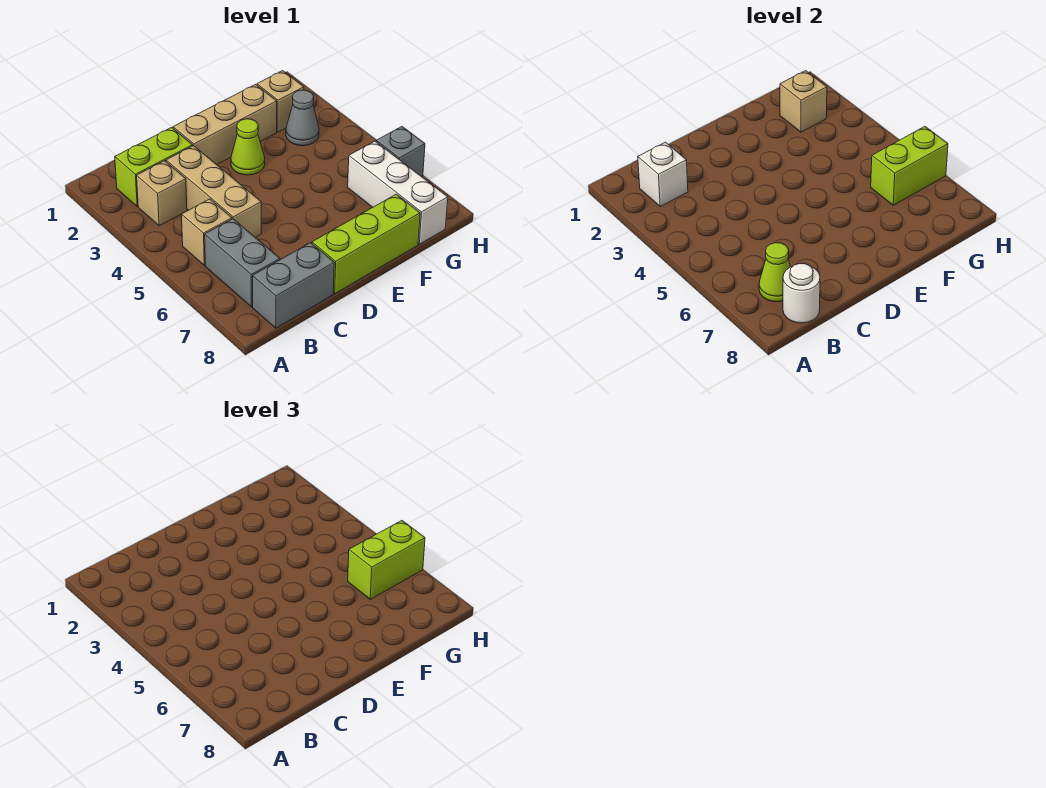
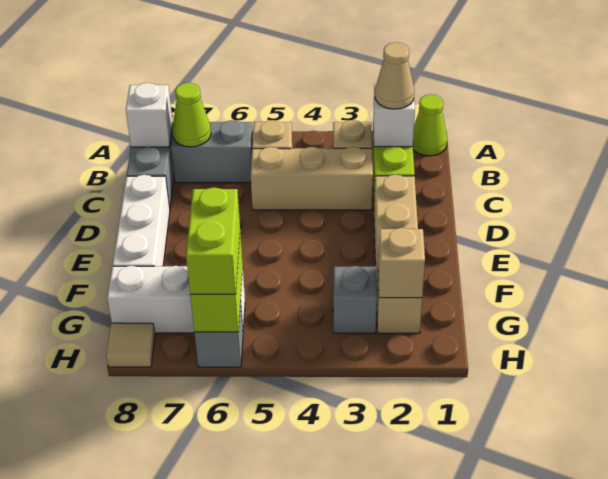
none -> tan 1x1 cone [375,42,414,109]
white 1x1 round brick [783,264,820,323] -> white 1x1 brick [126,83,172,147]
lime 1x3 brick [312,194,420,294] -> white 1x3 brick [113,175,170,266]
lime 1x1 cone [231,119,265,175] -> lime 1x1 cone moved to [413,94,447,156]
grey 1x1 cone [286,90,319,146] -> grey 1x1 brick [333,266,377,333]
none -> tan 1x1 tile [106,323,155,367]

